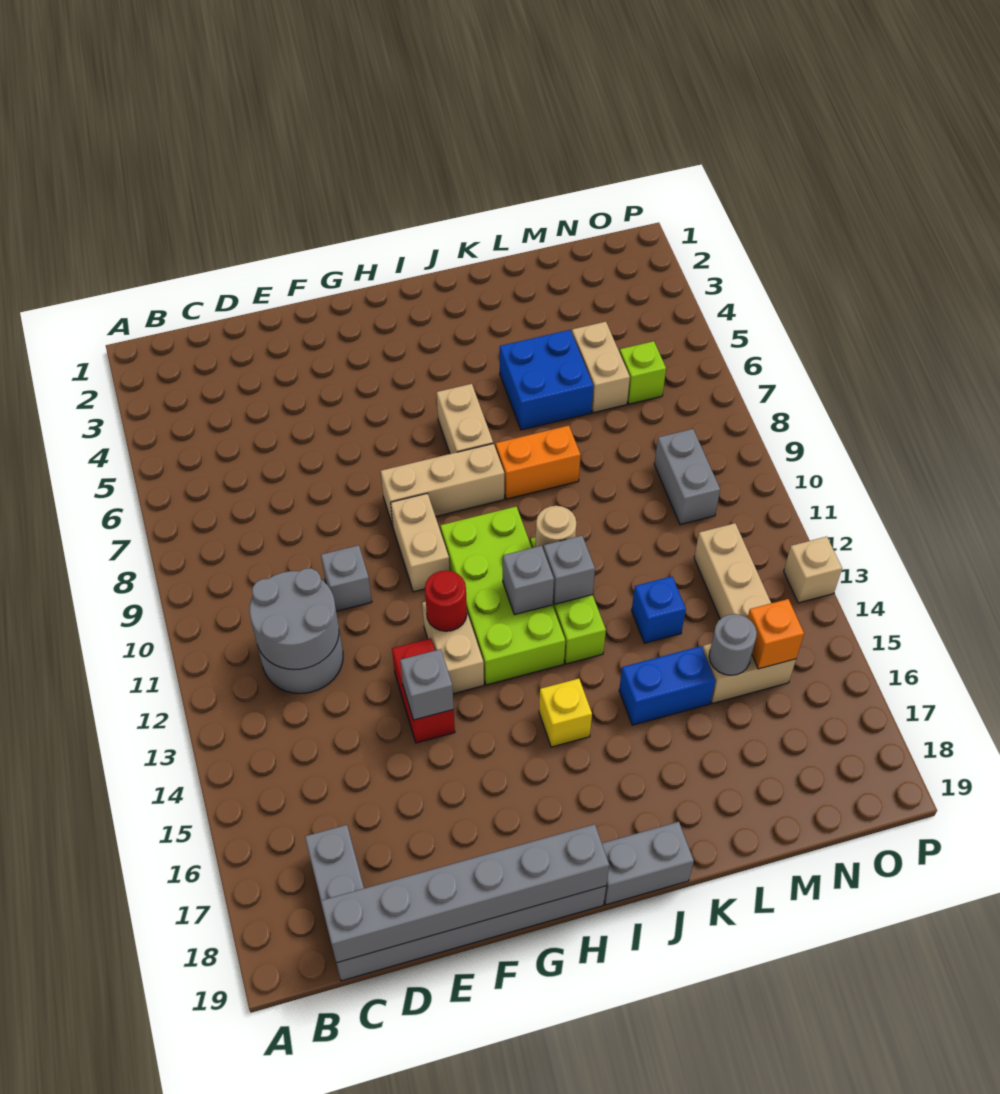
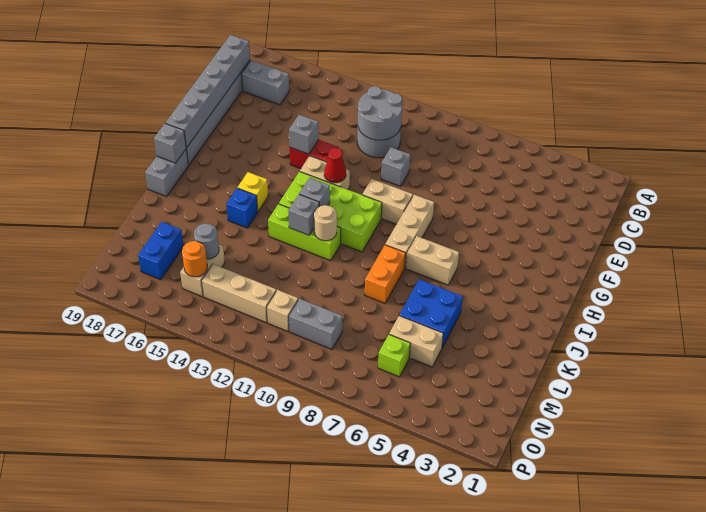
red 1x1 round brick [425,570,467,631] -> red 1x1 cone [324,148,346,183]
none -> grey 1x1 brick [154,123,186,163]
blue 1x2 brick [619,646,715,725] -> blue 1x2 brick moved to [138,222,183,280]
blue 1x1 brick [632,576,686,643] -> blue 1x1 brick moved to [226,188,258,228]
orange 1x1 brick [748,599,804,669] -> orange 1x1 round brick [182,241,207,277]
tan 1x1 brick [784,537,842,603] -> tan 1x1 brick moved to [267,290,298,331]

